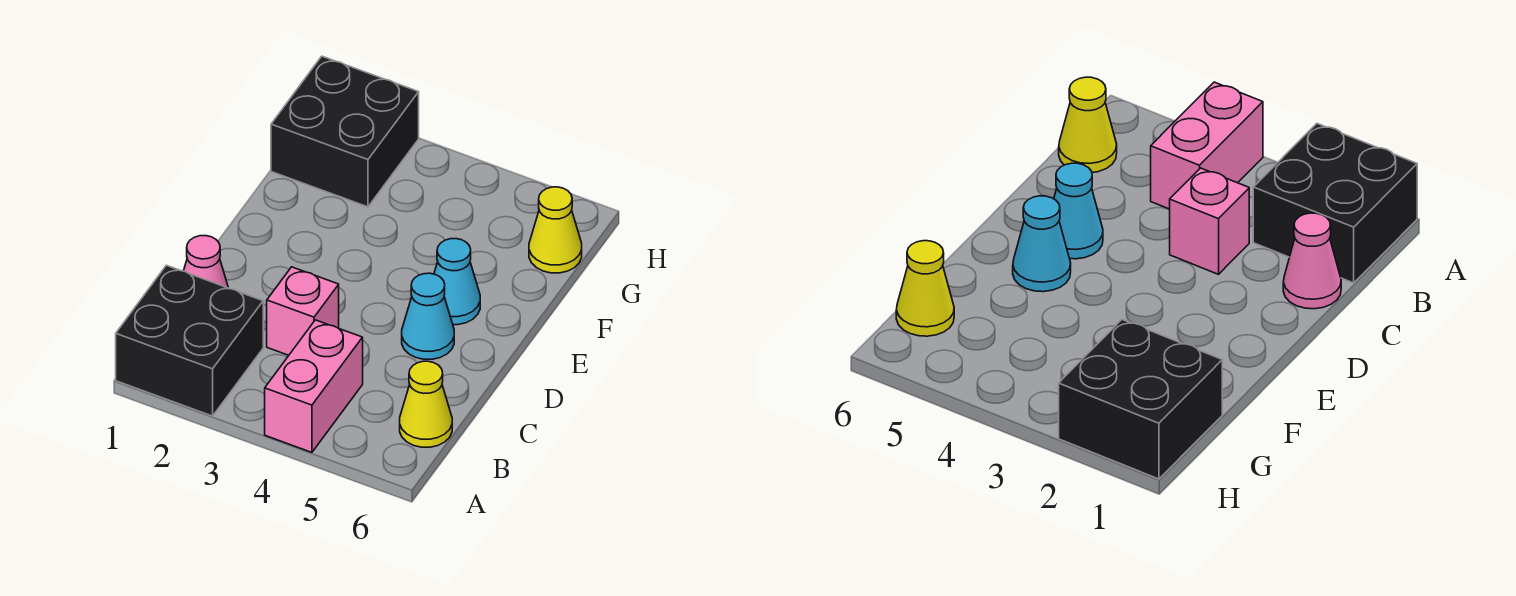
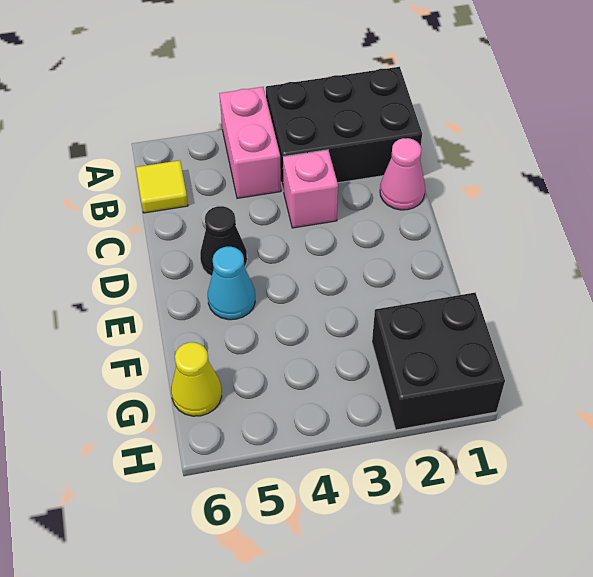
black 2x2 brick [116,265,263,416] -> black 2x3 brick [266,67,422,191]
yellow 1x1 cone [400,361,452,447] -> yellow 1x1 tile [136,160,188,213]
cyan 1x1 cone [402,273,454,359] -> black 1x1 cone [200,206,247,276]

